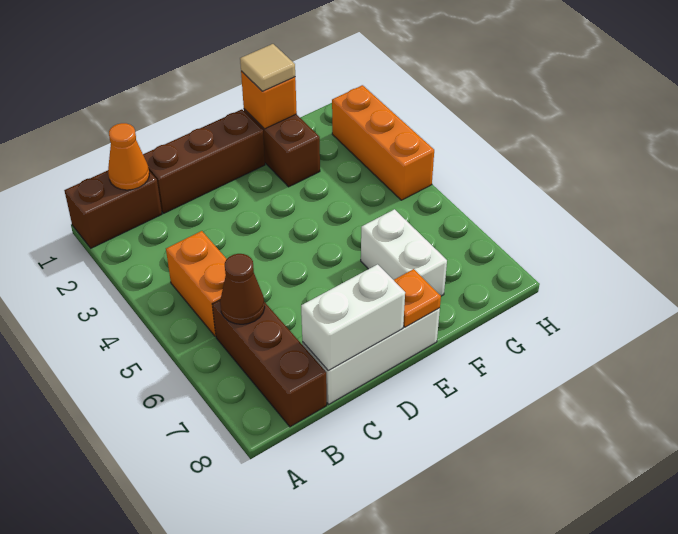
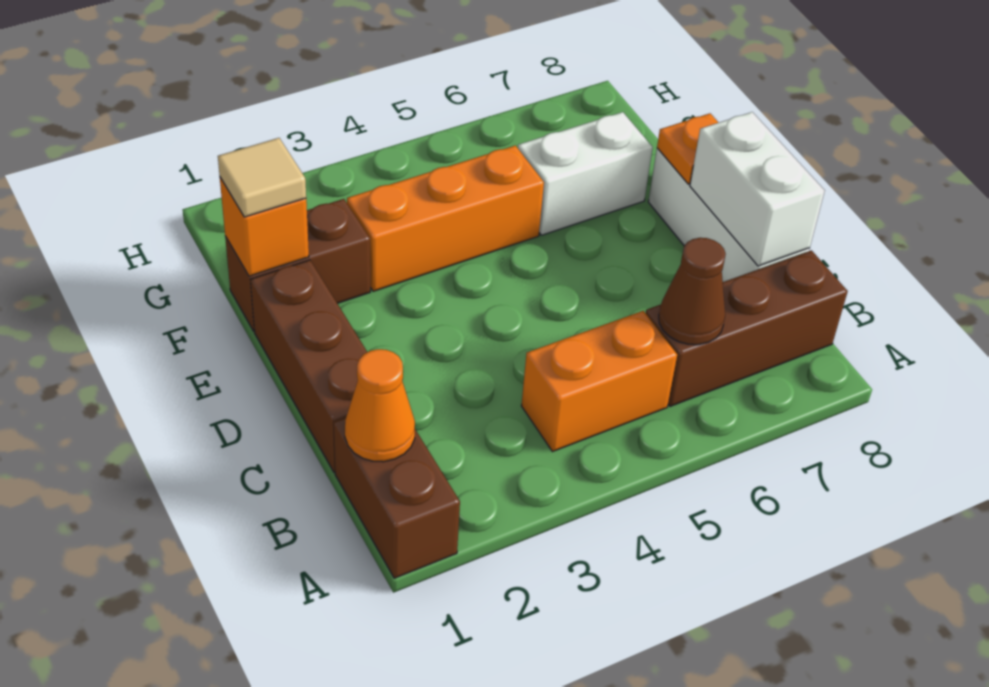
orange 1x3 brick [332,85,434,200] -> orange 1x3 brick moved to [347,145,544,291]

